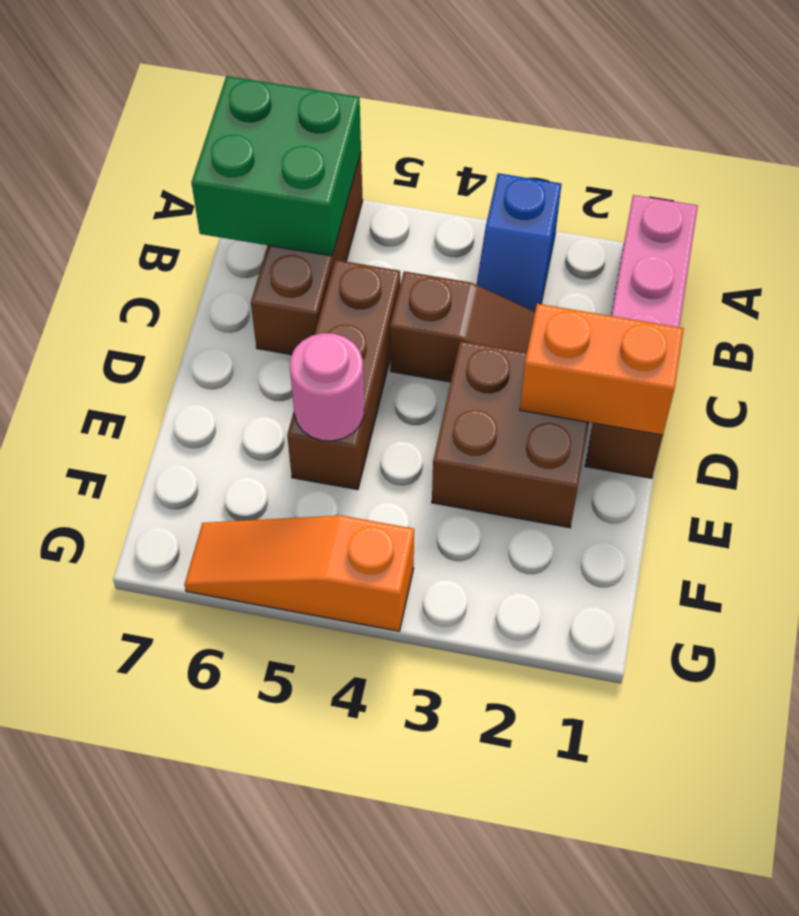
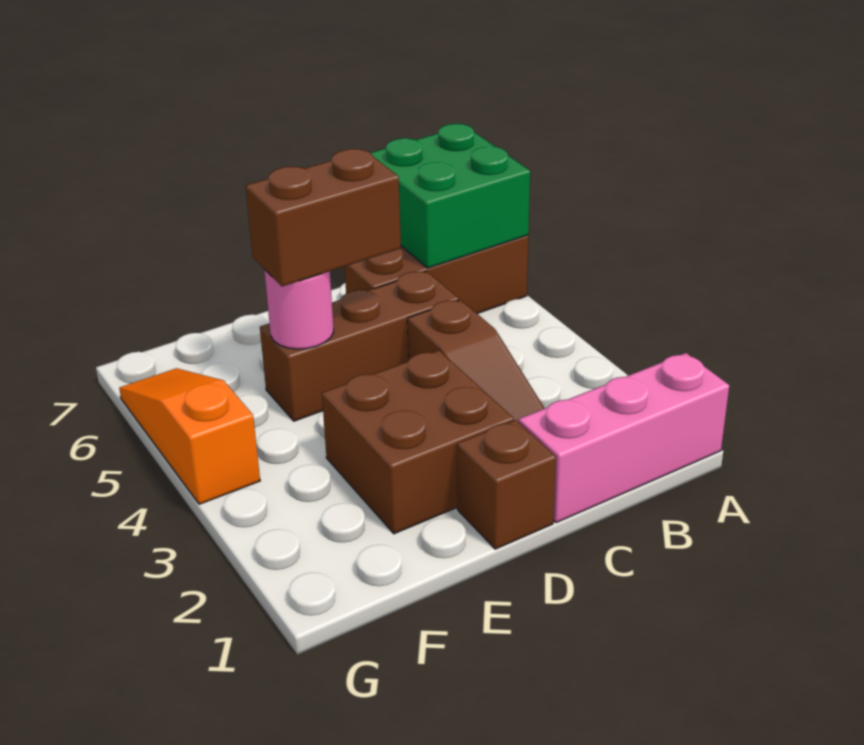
blue 1x2 slope [477,173,562,312] -> none
orange 1x2 brick [520,304,684,435] -> none
none -> brown 1x2 brick [246,149,401,287]

